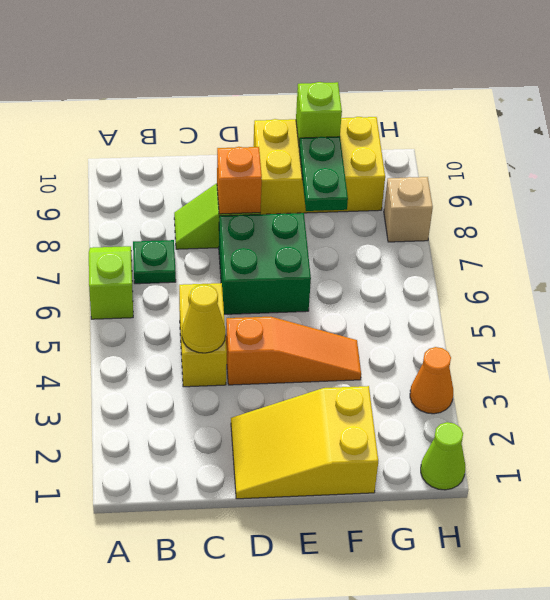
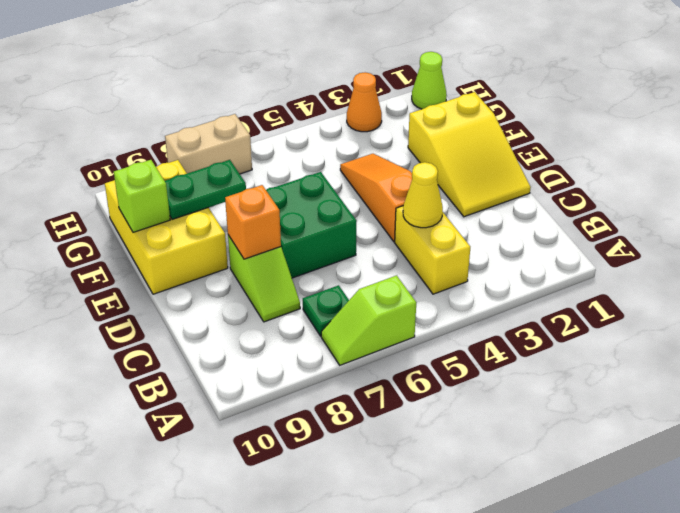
yellow 1x2 brick [179,283,227,387] -> yellow 1x2 brick turned to [395,206,470,294]
tan 1x1 brick [384,177,433,242] -> tan 1x2 brick [165,114,252,174]

